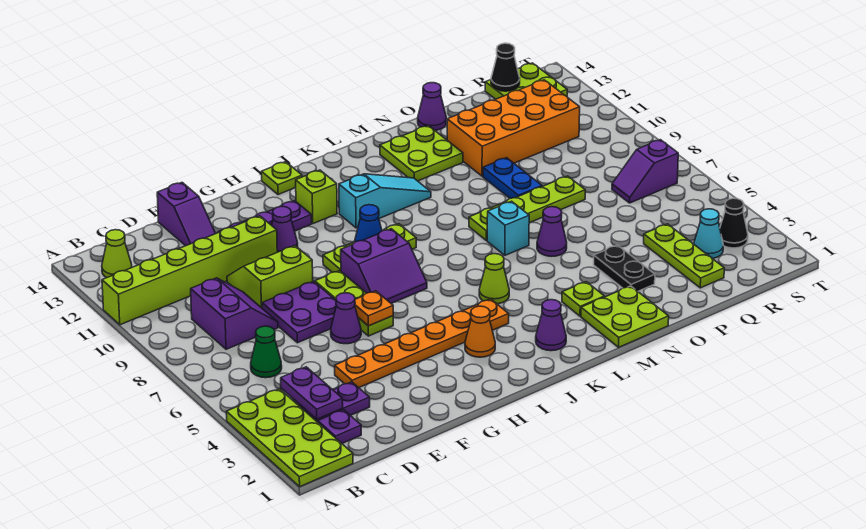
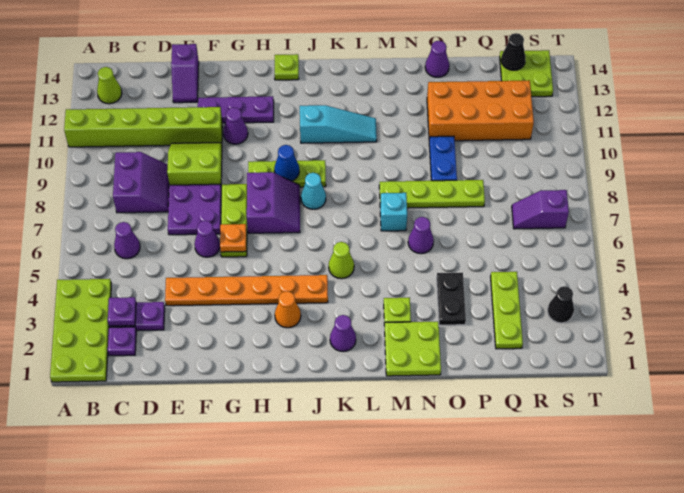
purple 1x2 plate [281,367,343,419] -> purple 1x1 plate [108,297,136,326]
green 1x1 cone [251,326,282,378] -> purple 1x1 cone [114,222,140,259]
purple 2x2 slope [341,229,427,303] -> purple 2x2 slope turned to [247,172,300,233]
lime 1x1 brick [296,170,337,224] -> none
lime 2x2 plate [380,126,463,181] -> none
cyan 1x1 cone [694,209,723,258] -> cyan 1x1 cone moved to [301,173,326,209]

